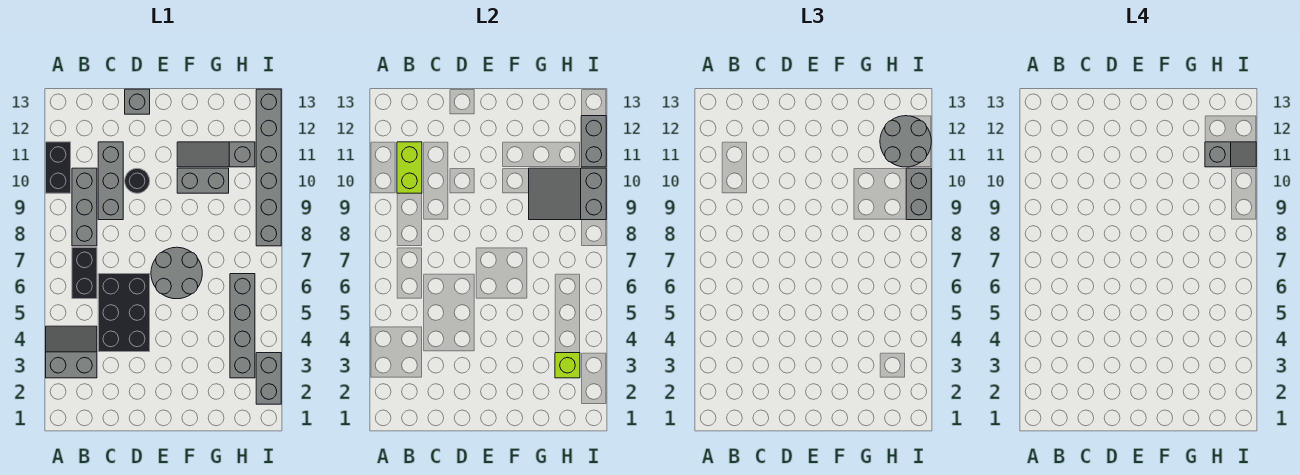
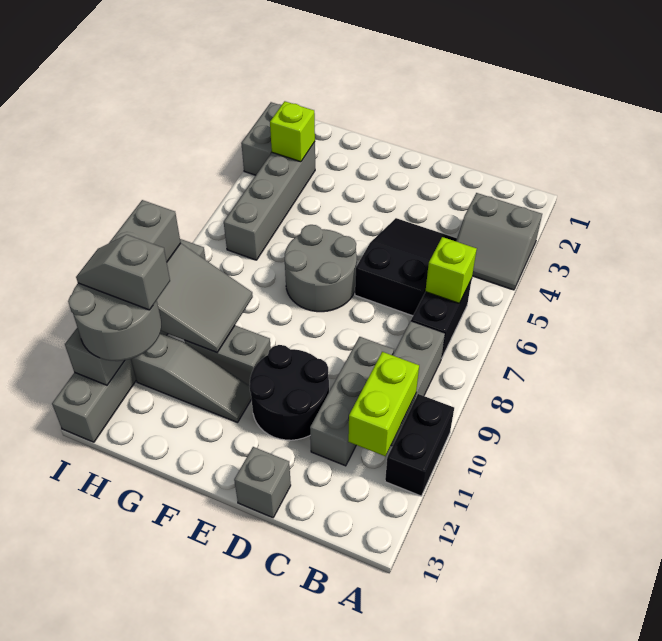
none -> lime 1x1 brick [425,237,477,303]
black 2x3 brick [98,274,150,352] -> black 2x3 slope [355,218,457,316]
black 1x1 round brick [125,168,150,193] -> black 2x2 round brick [249,345,329,440]

